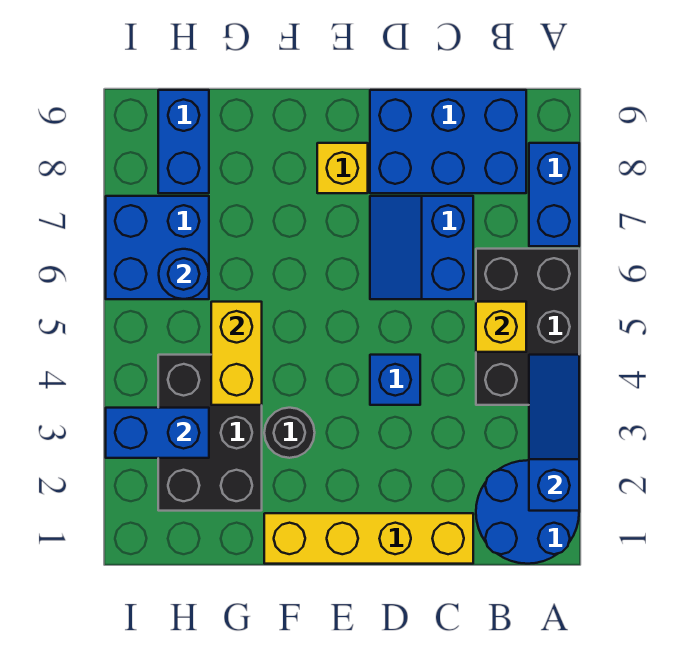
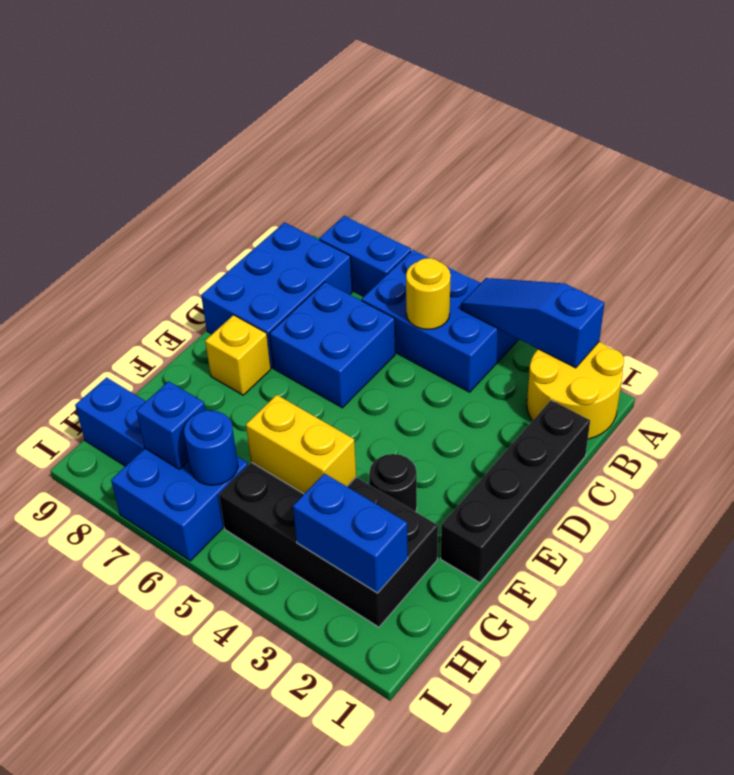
blue 2x2 round brick [476,460,579,564] -> yellow 2x2 round brick [527,342,624,439]
black 2x3 brick [476,249,579,405] -> blue 2x3 brick [362,250,519,392]
yellow 1x1 brick [476,302,526,352] -> yellow 1x1 round brick [406,258,451,329]
yellow 1x4 brick [264,513,473,564] -> black 1x4 brick [441,400,590,583]
blue 2x2 slope [370,196,473,299] -> blue 2x2 brick [270,282,395,408]
blue 1x1 brick [370,355,420,405] -> blue 1x1 brick moved to [137,381,206,469]
black 2x3 brick [158,355,262,511] -> black 2x4 brick [219,462,438,627]
blue 1x2 brick [106,408,209,458] -> blue 1x2 brick turned to [293,473,408,593]

